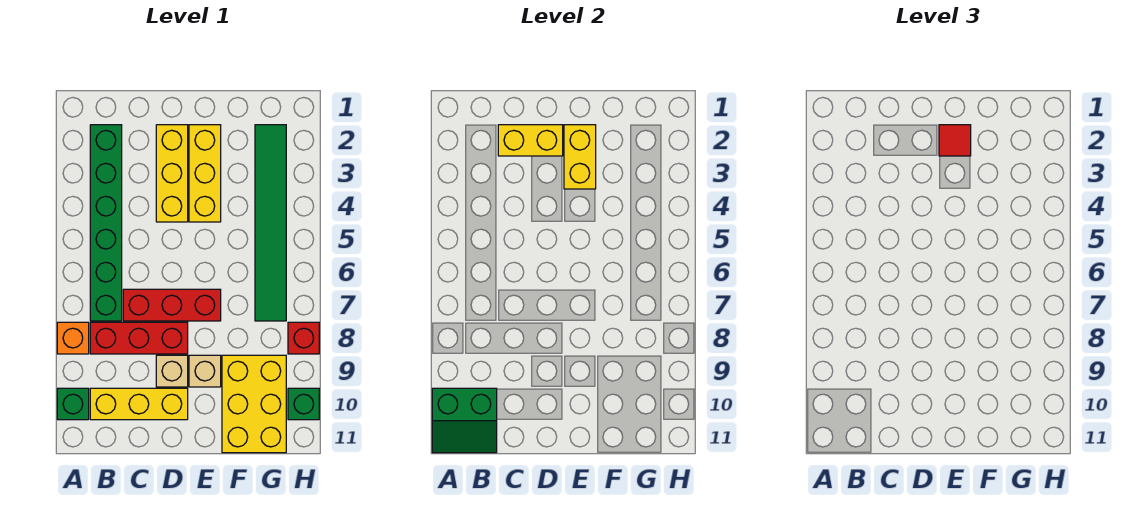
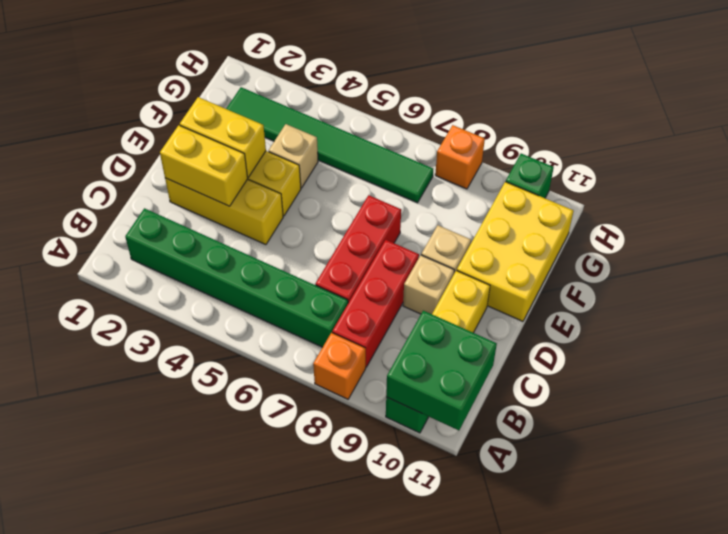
green 2x2 slope [432,388,497,453] -> green 2x2 brick [386,311,497,431]
yellow 1x2 brick [498,125,563,156] -> yellow 1x2 brick turned to [160,125,248,206]
red 1x1 tile [939,125,971,156] -> none
none -> tan 1x1 brick [269,124,318,188]
yellow 2x3 brick [222,355,286,453] -> yellow 2x3 brick turned to [457,182,573,321]
red 1x1 brick [288,322,319,354] -> orange 1x1 brick [435,125,485,189]

